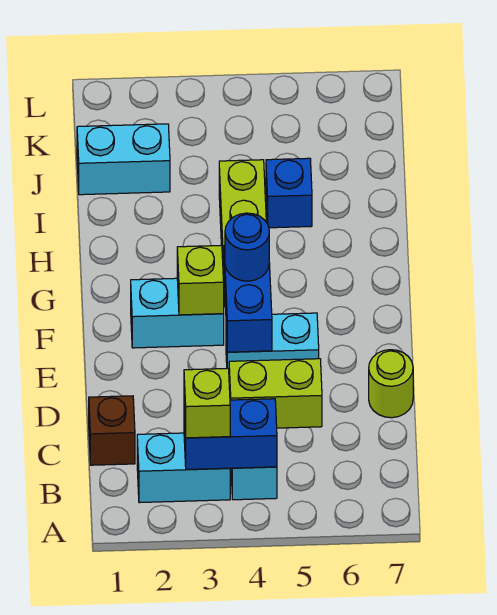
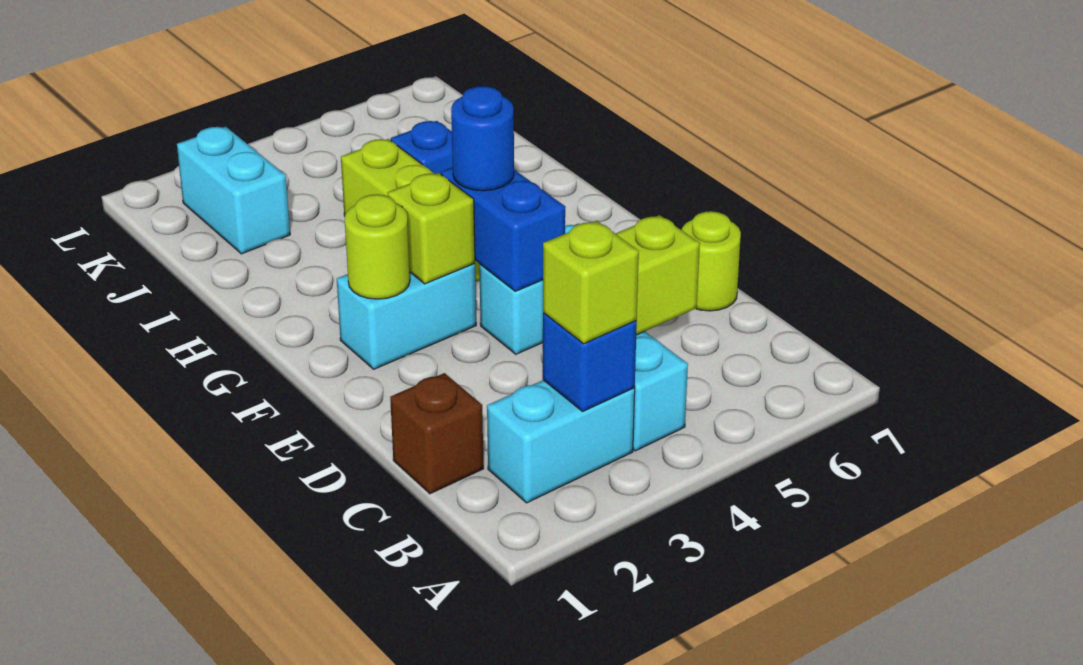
blue 1x2 brick [184,399,277,470] -> blue 1x1 brick [543,313,637,411]
none -> lime 1x1 round brick [345,194,410,299]
cyan 1x2 brick [77,124,170,195] -> cyan 1x2 brick turned to [177,127,290,254]

